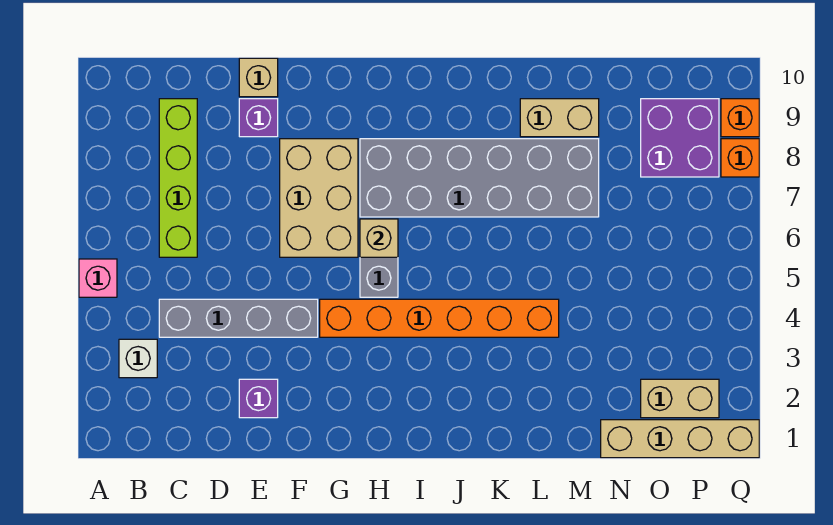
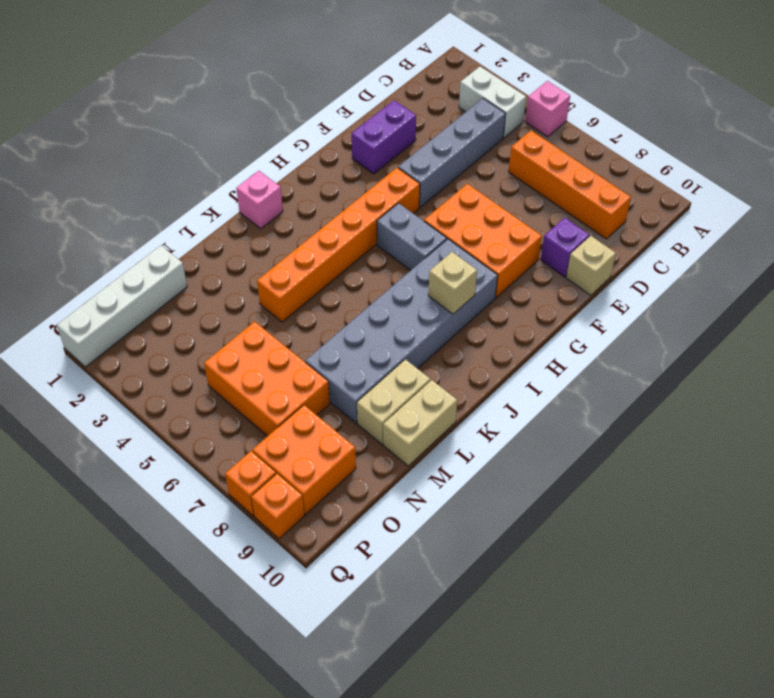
white 1x1 brick [119,339,157,378] -> white 1x2 brick [459,66,526,138]
lime 1x4 brick [159,99,197,257] -> orange 1x4 brick [509,130,631,239]
purple 1x1 brick [239,379,278,418] -> purple 1x2 brick [352,100,416,174]
tan 2x3 brick [280,139,358,257] -> orange 2x3 brick [424,184,542,298]
tan 1x1 brick [360,219,398,257] -> tan 1x1 brick moved to [428,252,477,314]
none -> pink 1x1 brick [236,171,283,229]
tan 1x4 brick [601,420,759,458] -> white 1x4 brick [57,246,187,367]
none -> orange 2x3 brick [204,321,330,436]
tan 1x2 brick [641,379,719,418] -> tan 1x2 brick moved to [383,380,457,466]
purple 2x2 brick [641,99,719,177] -> orange 2x2 brick [252,405,356,514]

